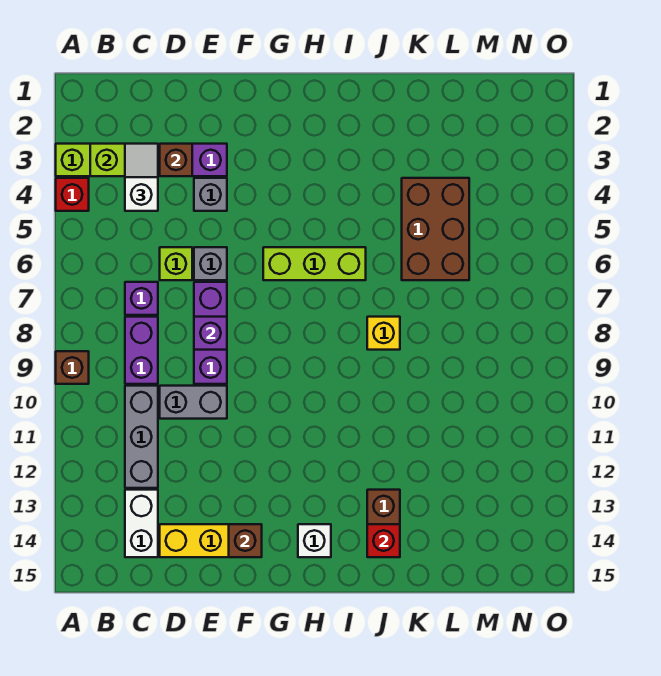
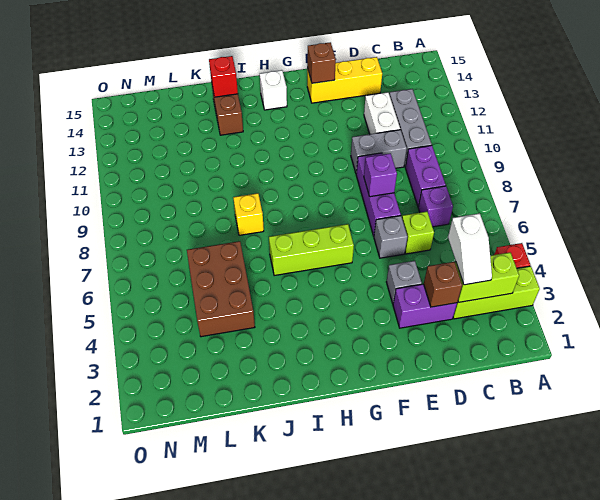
brown 1x1 brick [56,351,89,384] -> none
white 1x2 brick [125,490,158,557] -> white 1x2 brick moved to [364,92,400,134]

